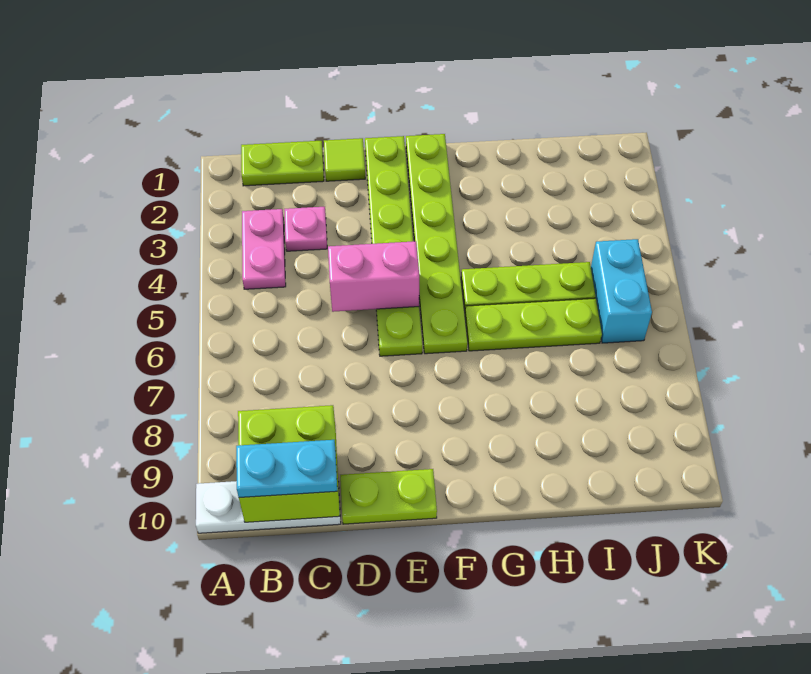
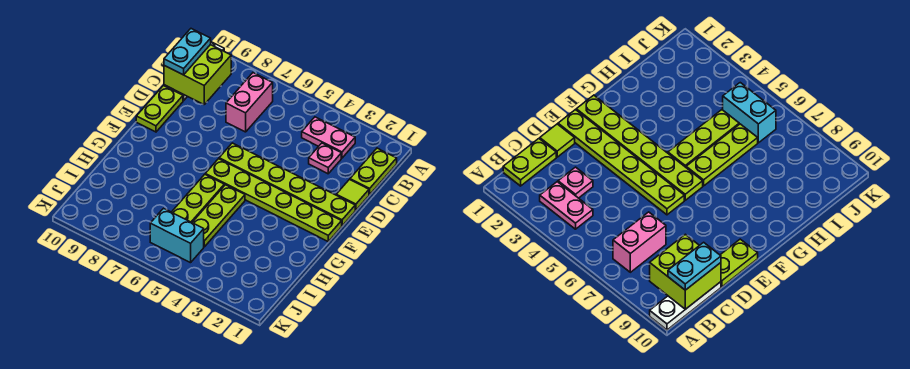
pink 1x2 brick [328,241,419,312] -> pink 1x2 brick moved to [226,73,273,132]

